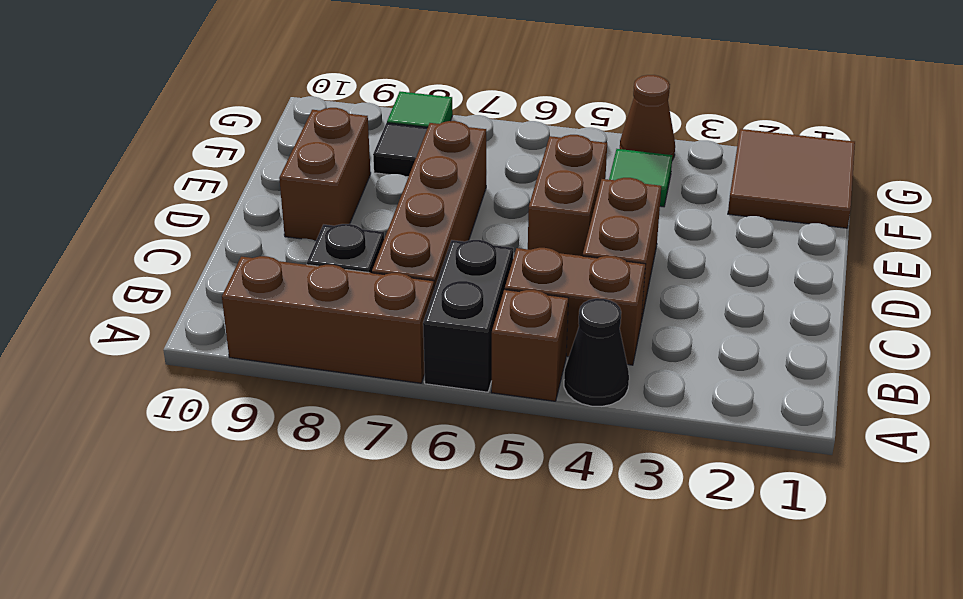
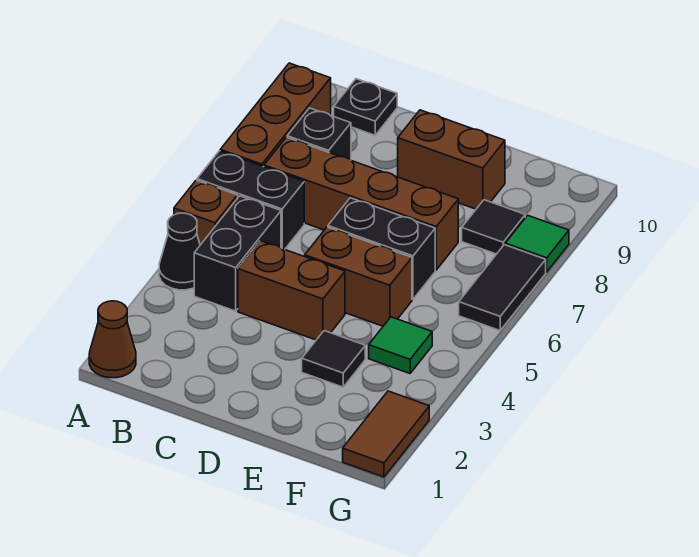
brown 1x2 brick [505,248,646,365] -> black 1x2 brick [194,196,281,311]
none -> black 1x1 plate [334,79,397,135]
none -> black 1x2 brick [328,198,435,299]
none -> black 1x1 tile [302,331,365,387]
brown 2x2 tile [728,129,855,228] -> brown 1x2 tile [343,391,429,477]
brown 1x1 cone [620,75,675,160] -> brown 1x1 cone moved to [89,301,136,378]
none -> black 1x2 tile [459,245,546,330]

